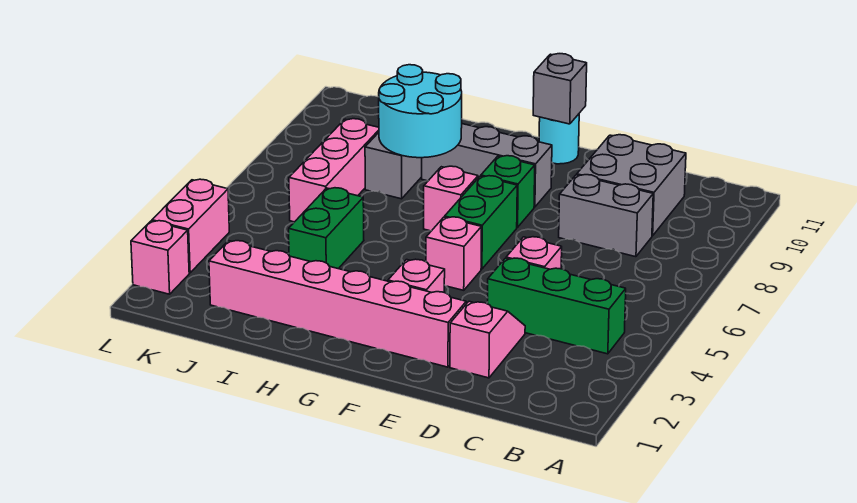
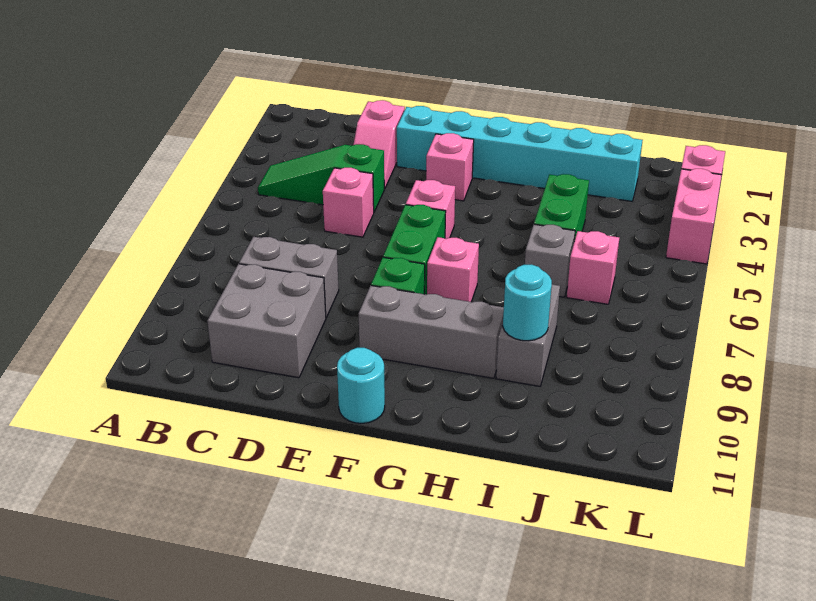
green 1x3 brick [488,258,626,354] -> green 1x3 slope [258,144,384,212]
pink 1x6 brick [209,241,466,367] -> cyan 1x6 brick [397,106,643,201]
grey 1x1 brick [533,54,587,124] -> grey 1x1 brick moved to [525,224,575,297]
cyan 2x2 round brick [379,65,462,158] -> cyan 1x1 round brick [503,265,552,341]
pink 1x3 brick [289,119,379,222] -> pink 1x1 brick [567,231,619,304]

